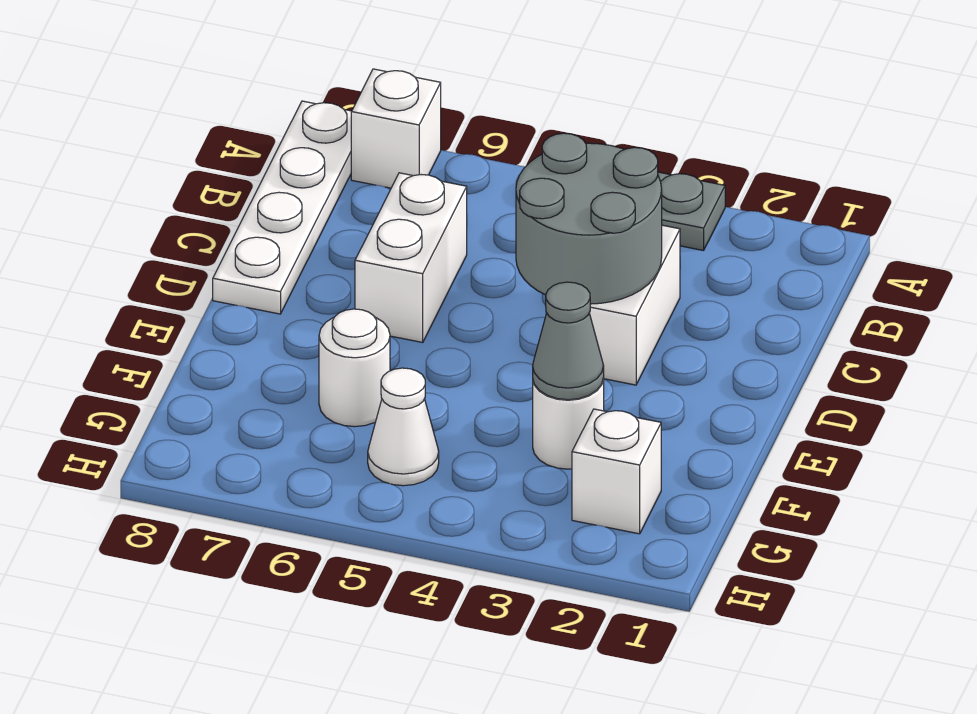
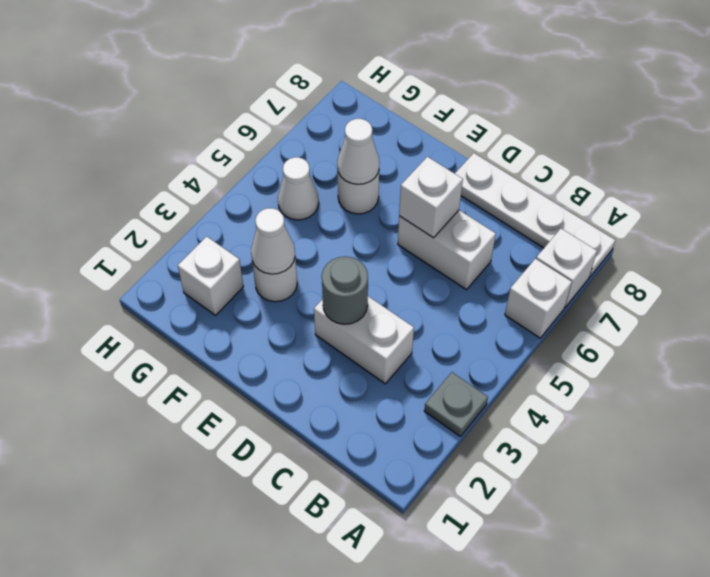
none -> white 1x1 brick [505,259,572,338]
grey 2x2 round brick [516,133,662,304] -> grey 1x1 round brick [322,256,368,324]
none -> white 1x1 brick [399,157,463,238]
grey 1x1 cone [533,282,604,400] -> white 1x1 cone [251,208,295,274]
none -> white 1x1 cone [337,119,380,184]

